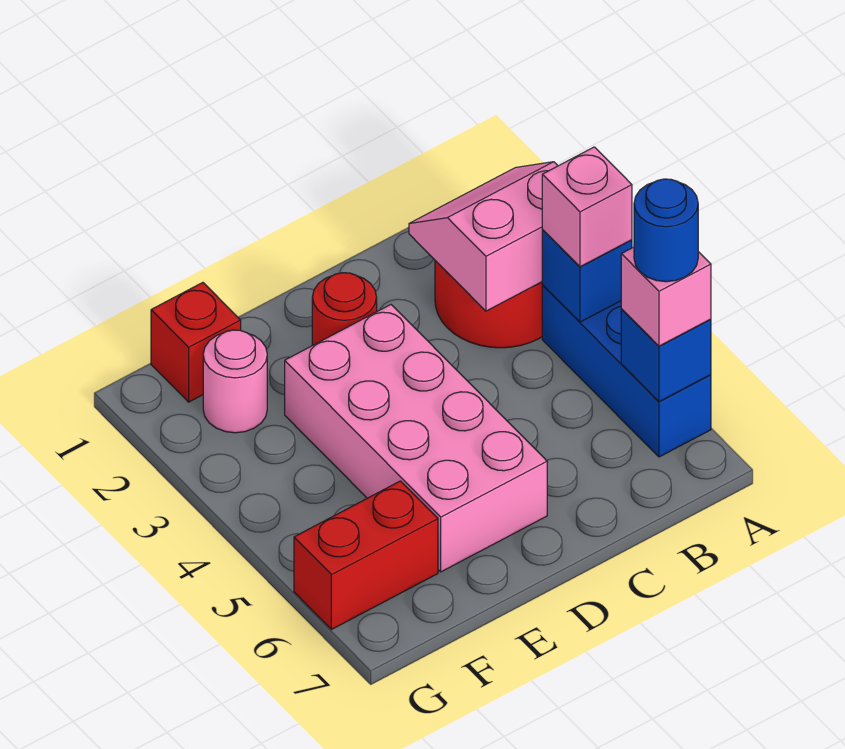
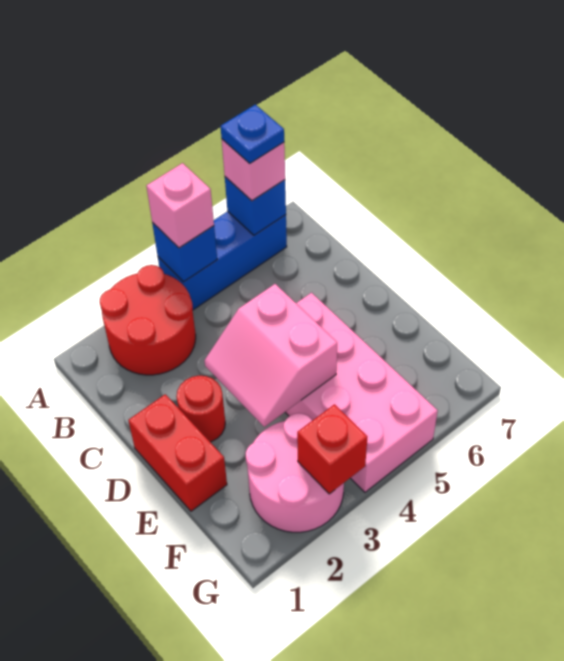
pink 2x2 slope [409,162,558,311] -> pink 2x2 slope moved to [205,284,337,427]
blue 1x1 round brick [634,179,698,282] -> blue 1x1 plate [221,104,284,163]
pink 2x4 brick [285,305,547,572] -> pink 2x4 brick turned to [286,293,438,492]
red 1x1 brick [151,283,241,402] -> red 1x1 brick moved to [297,404,367,494]
pink 1x1 round brick [203,330,267,433] -> pink 2x2 round brick [246,413,344,532]
red 1x2 brick [294,481,438,629] -> red 1x2 brick moved to [128,394,227,511]

